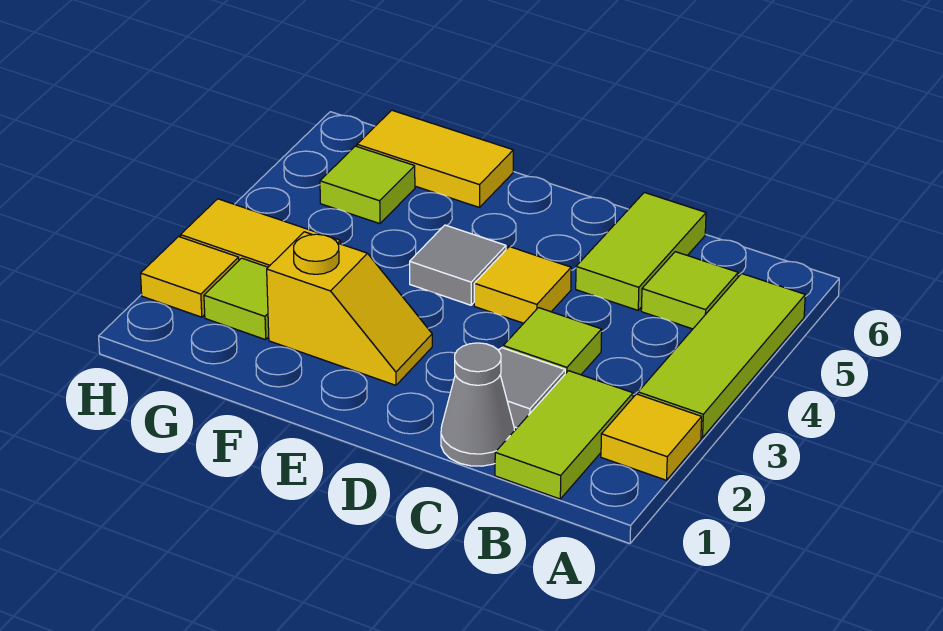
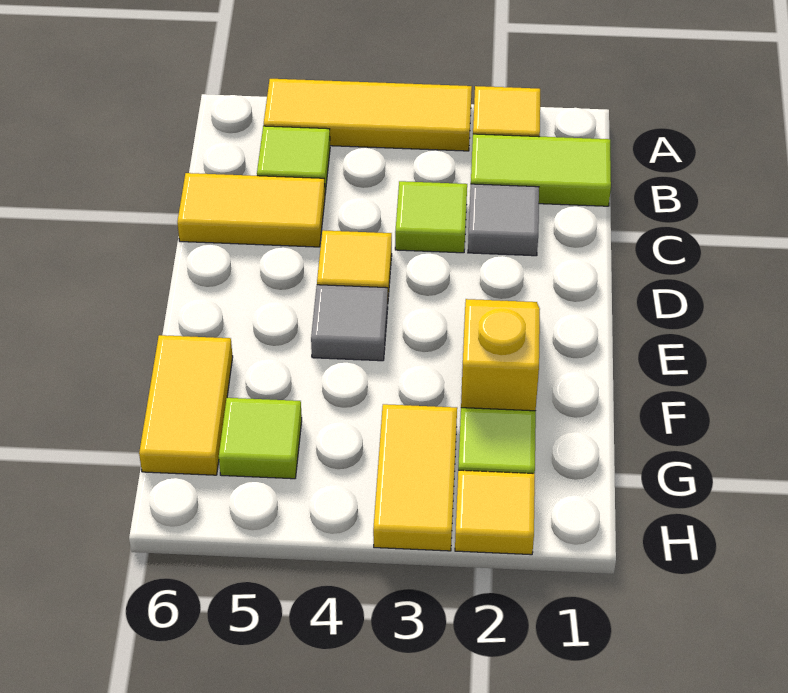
lime 1x3 tile [638,274,805,438] -> yellow 1x3 tile [264,79,472,151]
grey 1x1 cone [441,343,514,466] -> none
lime 1x2 tile [576,192,706,310] -> yellow 1x2 tile [177,173,325,247]

